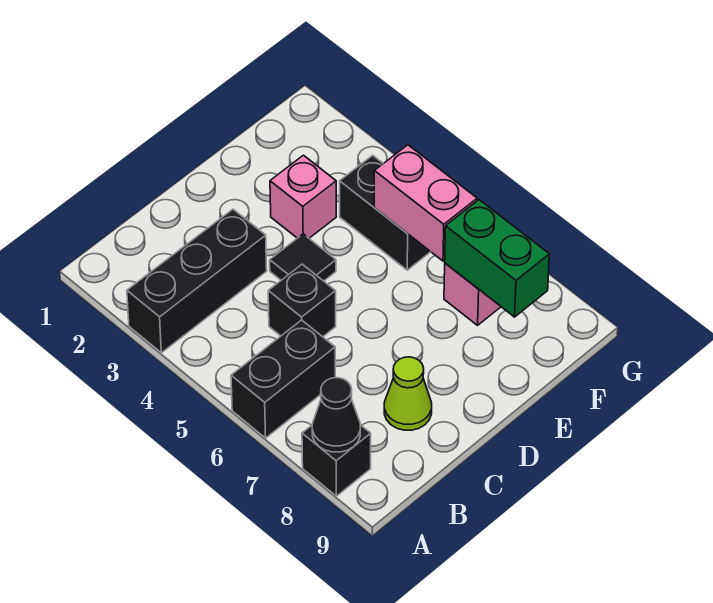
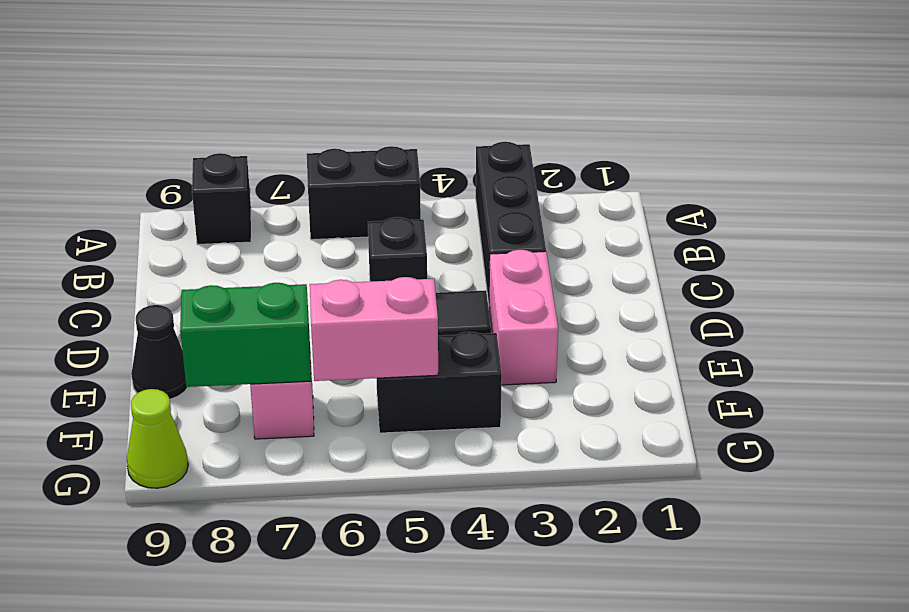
black 1x2 brick [231,320,335,438] -> black 1x2 brick turned to [307,146,421,240]
black 1x1 cone [312,378,360,452] -> black 1x1 cone moved to [131,305,188,399]
lime 1x1 cone [384,357,432,430] -> lime 1x1 cone moved to [127,389,188,488]
pink 1x1 brick [270,155,336,238] -> pink 1x2 brick [489,250,558,385]

